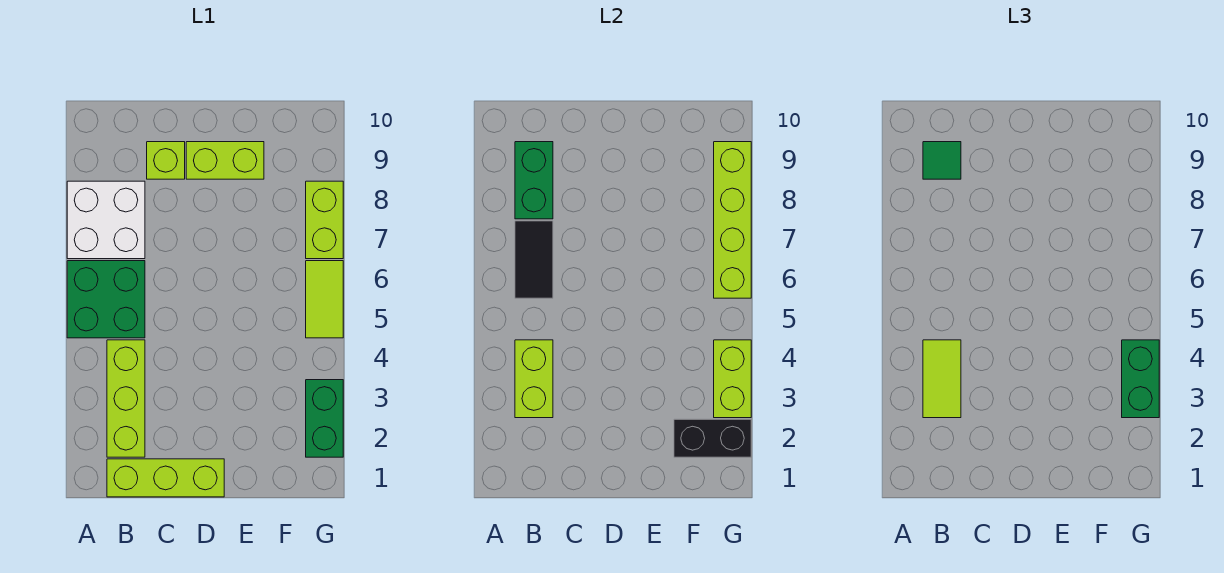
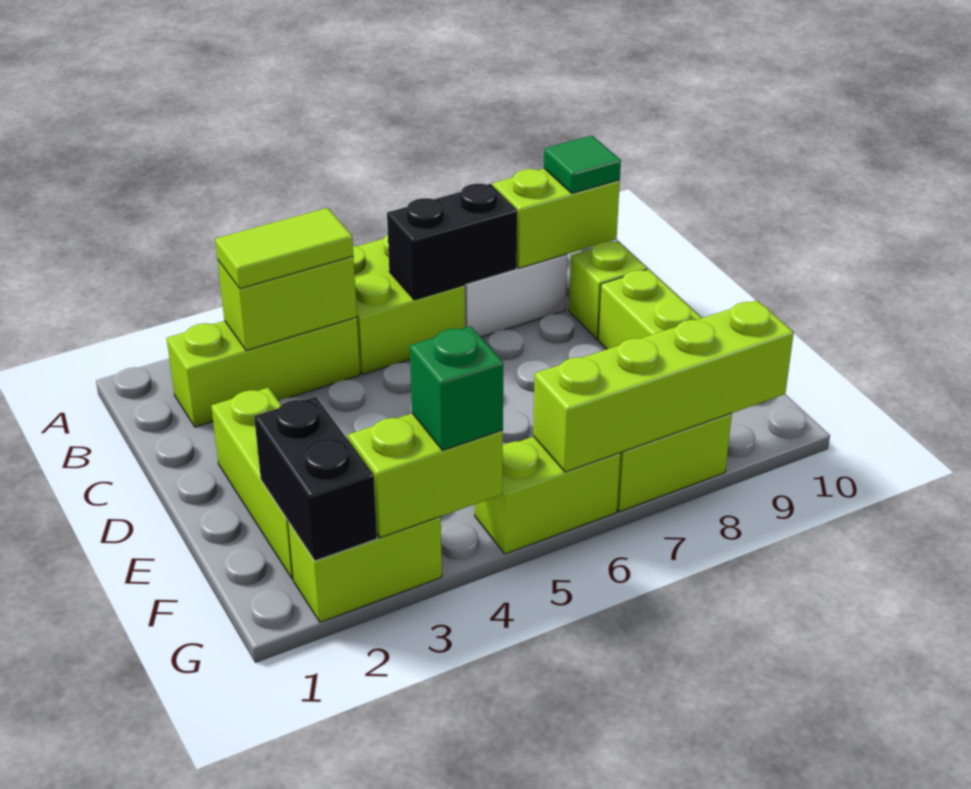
green 2x2 brick [67,261,145,338] -> lime 2x2 brick [353,234,465,374]
lime 1x3 brick [107,459,224,497] -> lime 1x3 brick moved to [211,388,293,579]
black 1x2 tile [515,221,553,298] -> black 1x2 brick [387,184,517,300]
green 1x2 brick [515,142,553,219] -> lime 1x2 brick [493,169,620,268]
green 1x2 brick [306,380,343,457] -> lime 1x2 brick [288,517,442,622]
green 1x2 brick [1122,340,1159,418] -> green 1x1 brick [410,326,503,450]
lime 1x2 tile [306,261,343,338] -> lime 1x2 brick [475,436,620,554]

